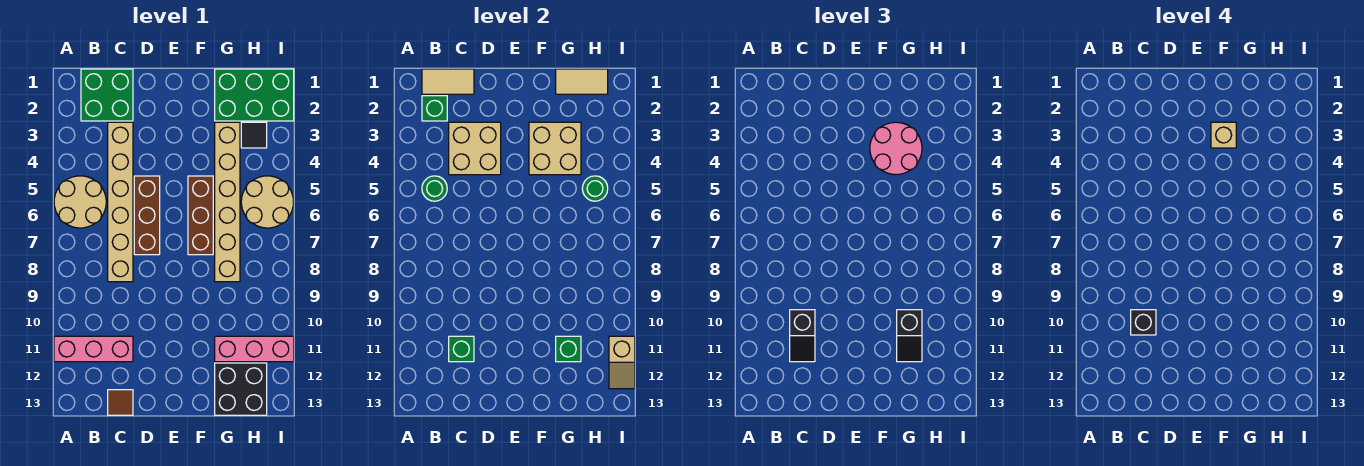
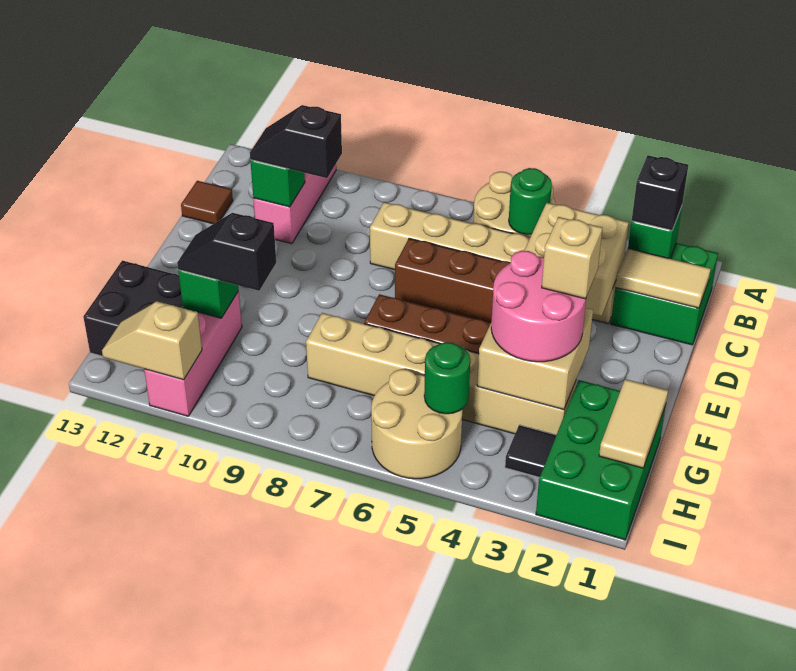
tan 1x2 tile [422,69,474,94] -> tan 1x2 tile turned to [615,249,711,308]
black 1x1 brick [1131,310,1156,335] -> black 1x1 brick moved to [632,155,688,230]

